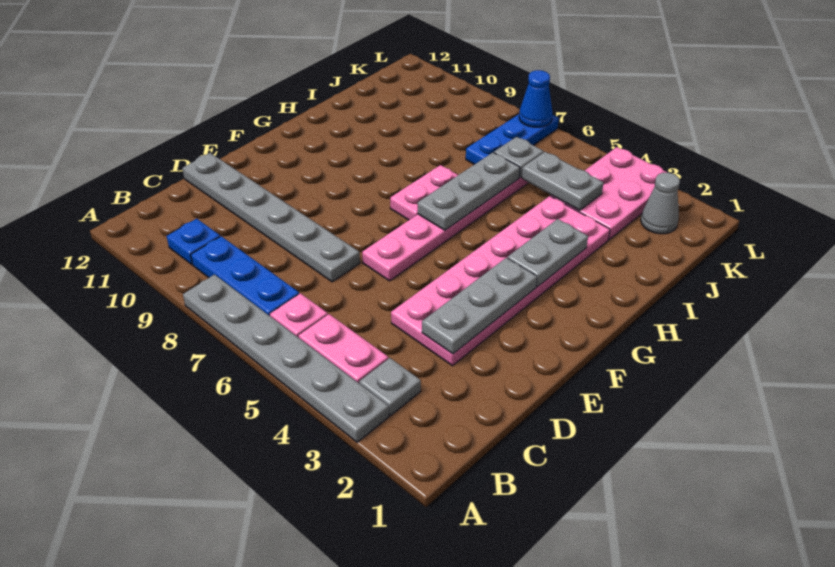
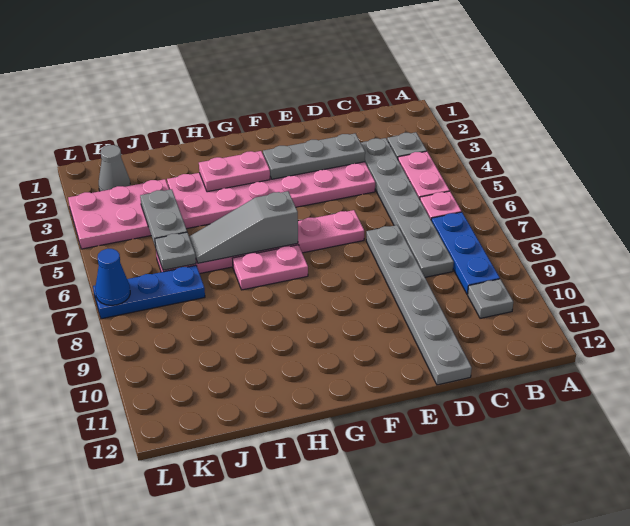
grey 1x6 plate [183,275,389,442] -> grey 1x6 plate moved to [361,138,454,277]
blue 1x1 plate [166,219,220,265] -> grey 1x1 plate [468,279,513,318]
grey 1x2 plate [508,219,588,287] -> pink 1x2 plate [199,151,270,192]
grey 1x3 plate [418,153,520,230] -> grey 1x3 slope [190,191,298,263]

